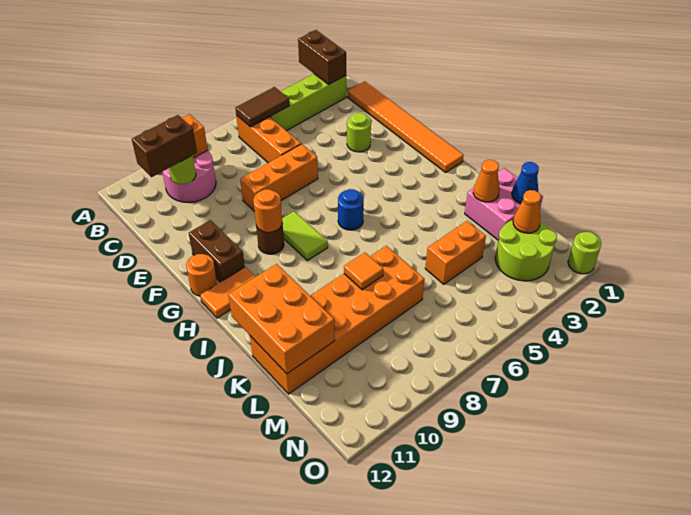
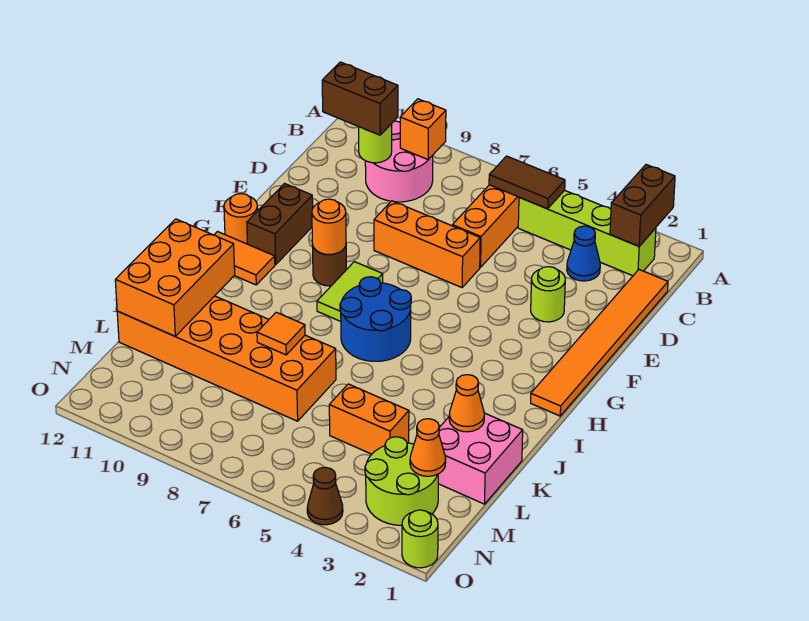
blue 1x1 round brick [338,189,364,230] -> blue 2x2 round brick [340,277,411,361]
blue 1x1 cone [512,162,539,203] -> blue 1x1 cone moved to [567,226,600,281]
none -> brown 1x1 cone [307,467,343,525]

